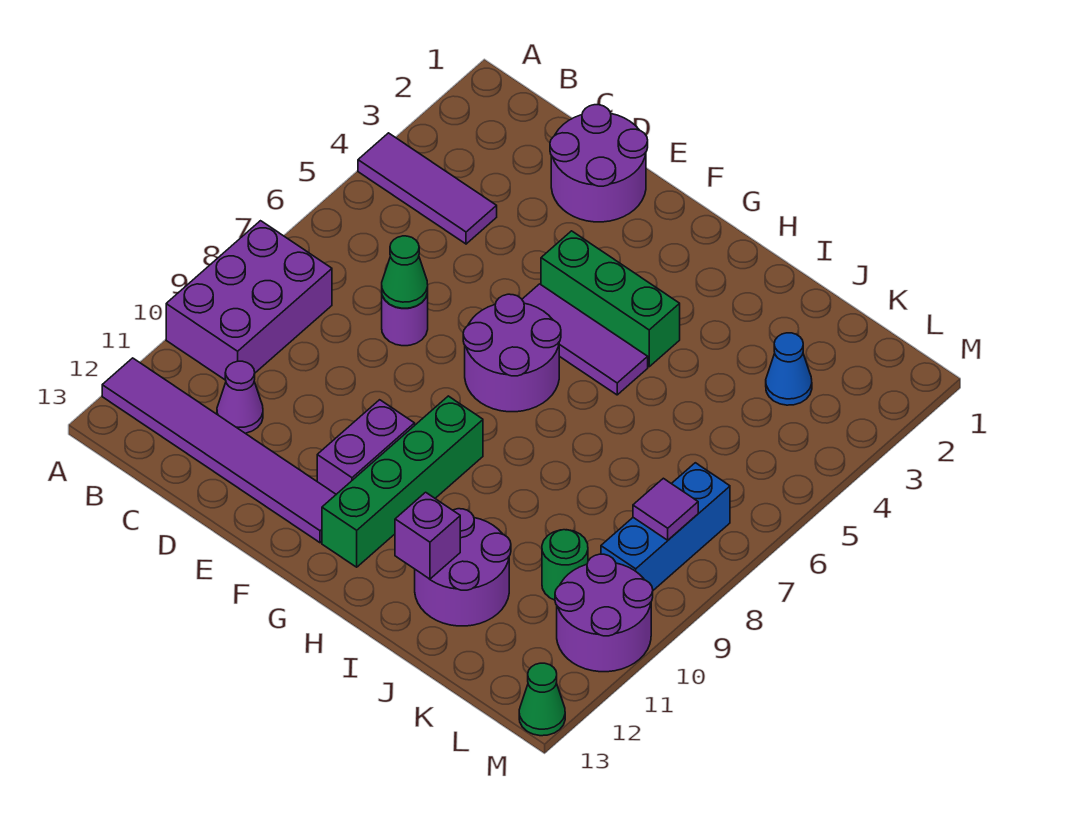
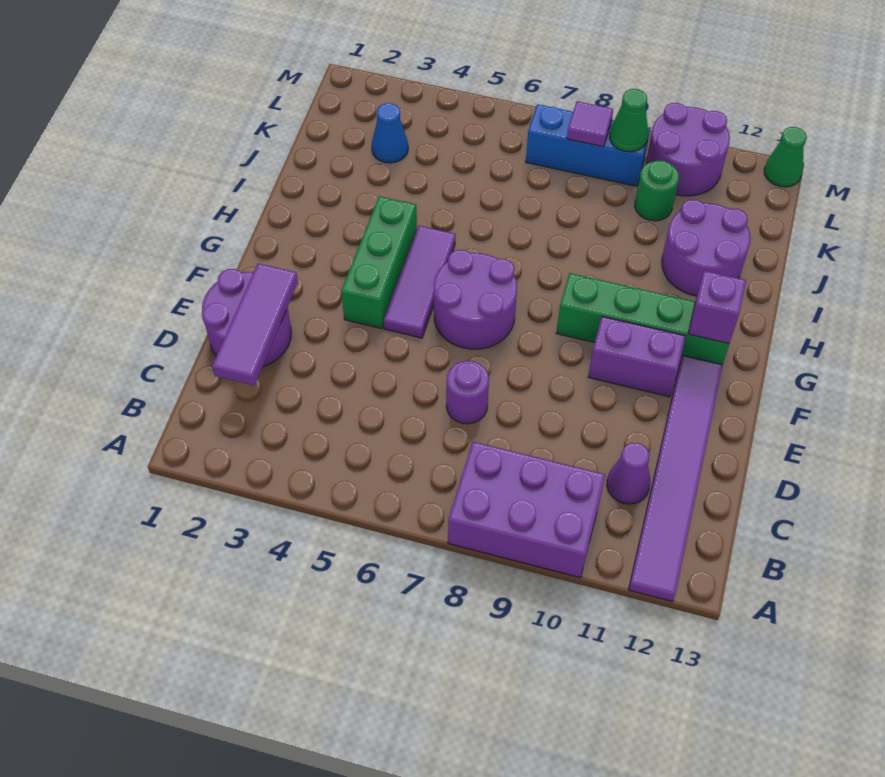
purple 1x3 tile [358,133,497,244] -> purple 1x3 tile moved to [212,264,298,385]
green 1x1 cone [382,236,428,308] -> green 1x1 cone moved to [610,89,648,152]
purple 1x1 brick [395,492,460,579] -> purple 1x1 brick moved to [688,271,746,344]

